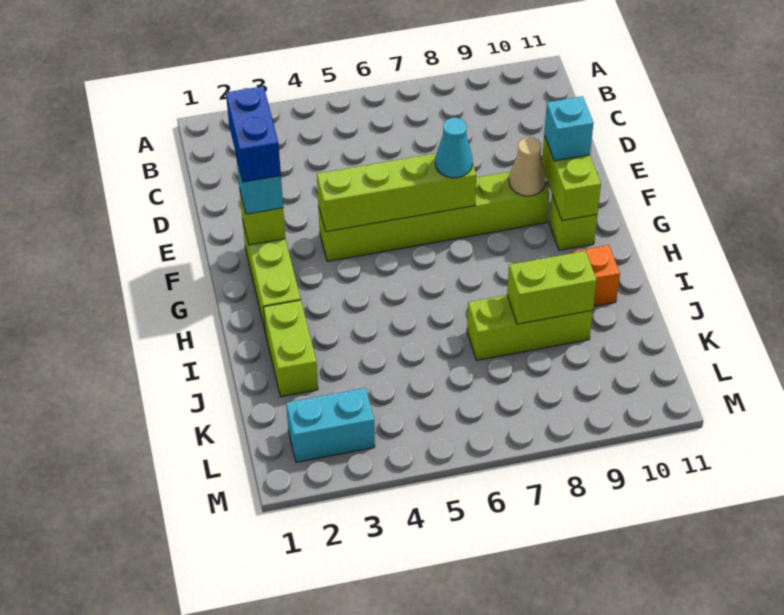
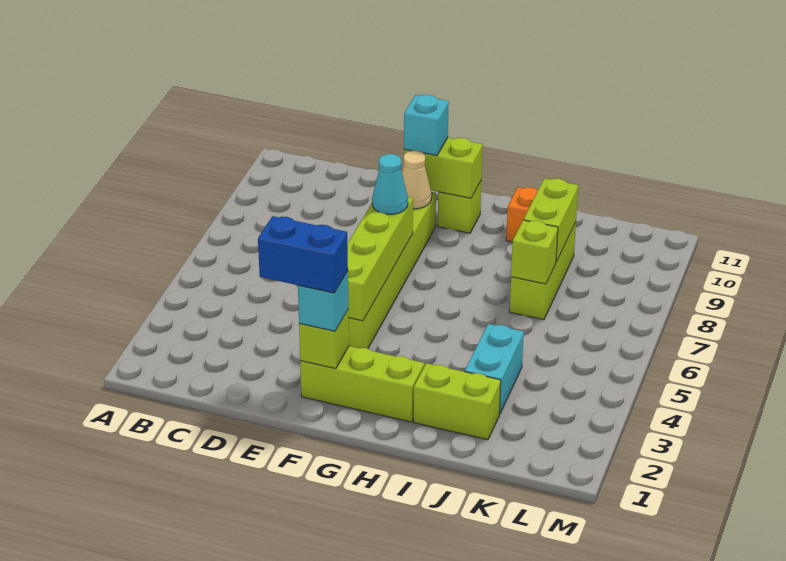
none -> lime 1x1 brick [511,220,558,284]
cyan 1x2 brick [286,388,375,462] -> cyan 1x2 brick moved to [465,324,524,414]

